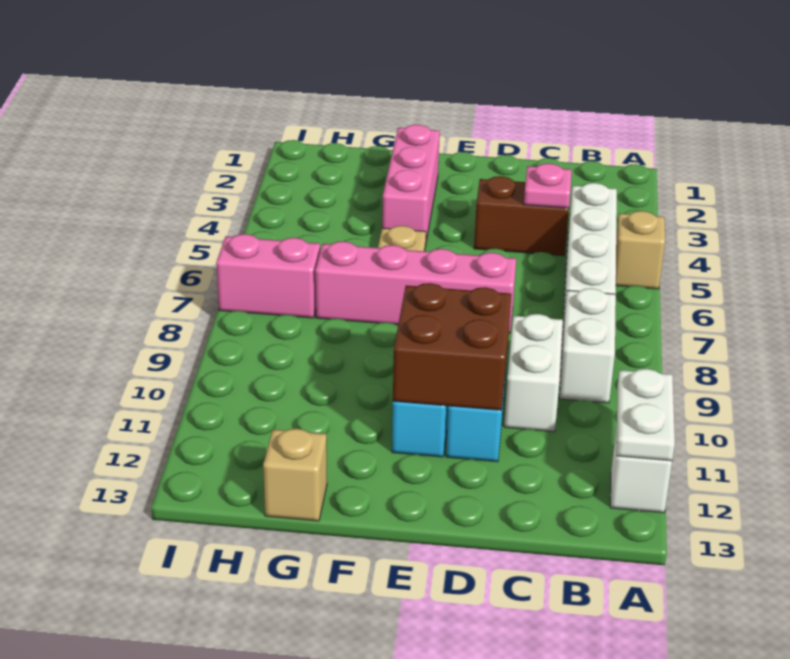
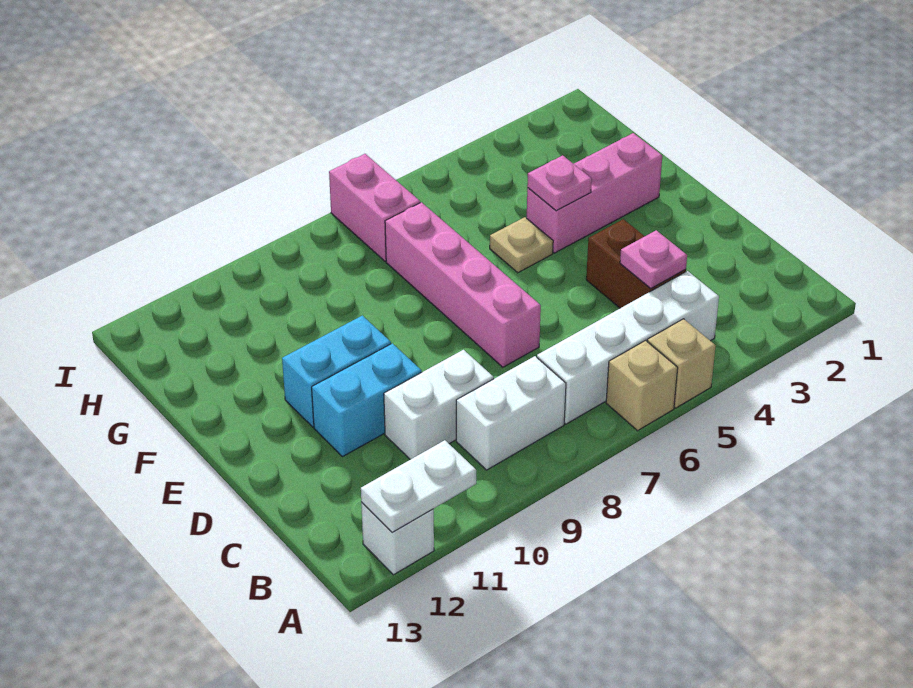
brown 2x2 brick [393,283,511,410] -> none
none -> pink 1x1 plate [527,155,592,211]
tan 1x1 brick [263,429,327,521] -> tan 1x1 brick moved to [606,340,678,431]

